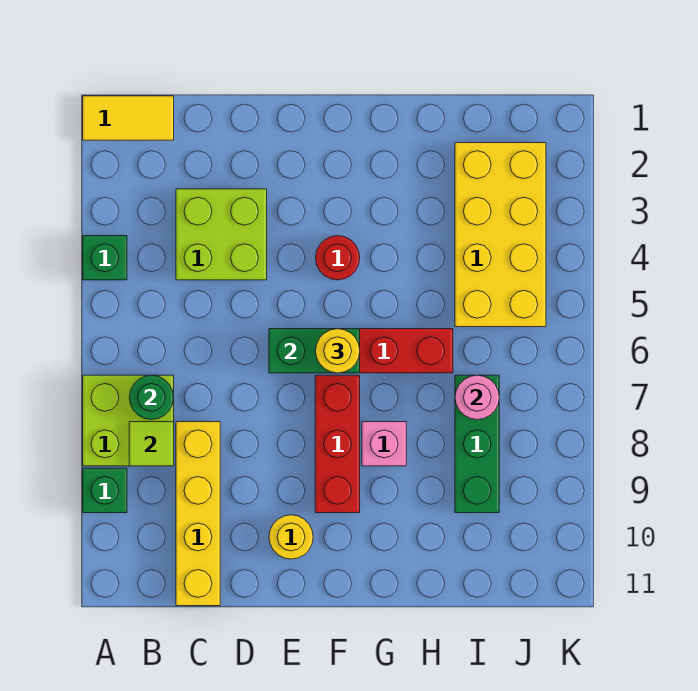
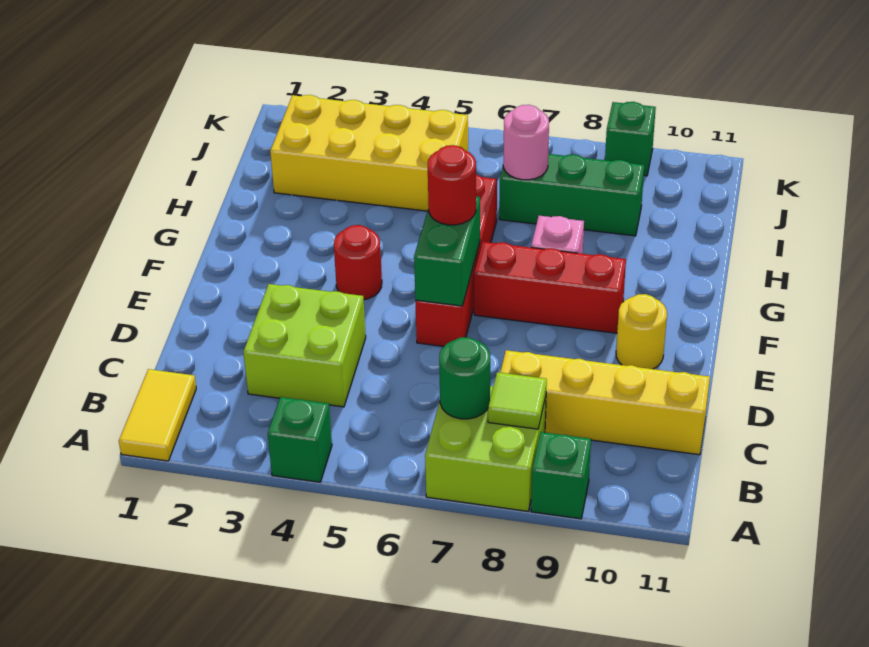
yellow 1x1 round brick [316,329,360,373] -> red 1x1 round brick [428,145,476,225]
none -> green 1x1 brick [605,102,656,176]

